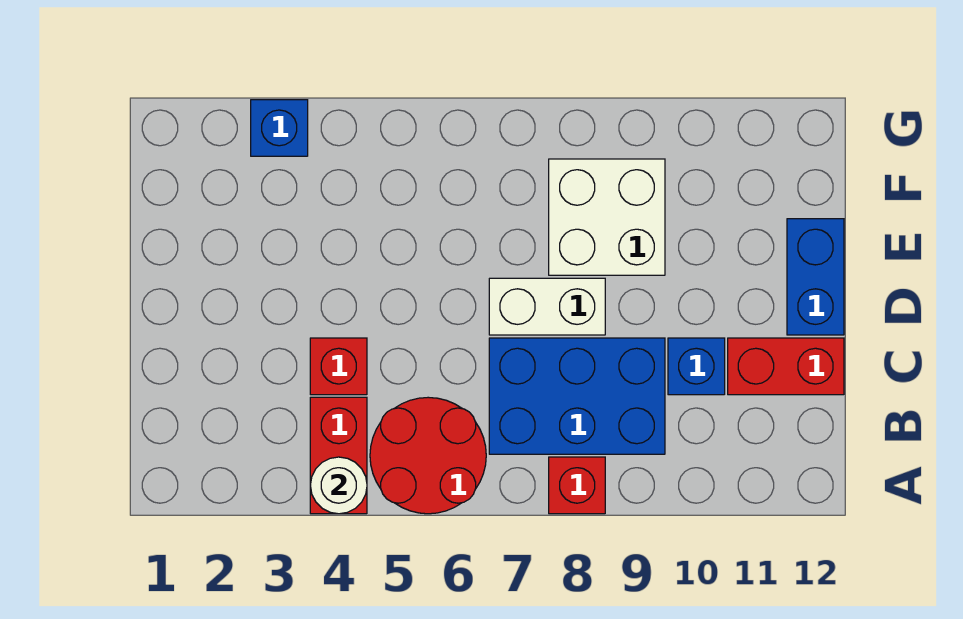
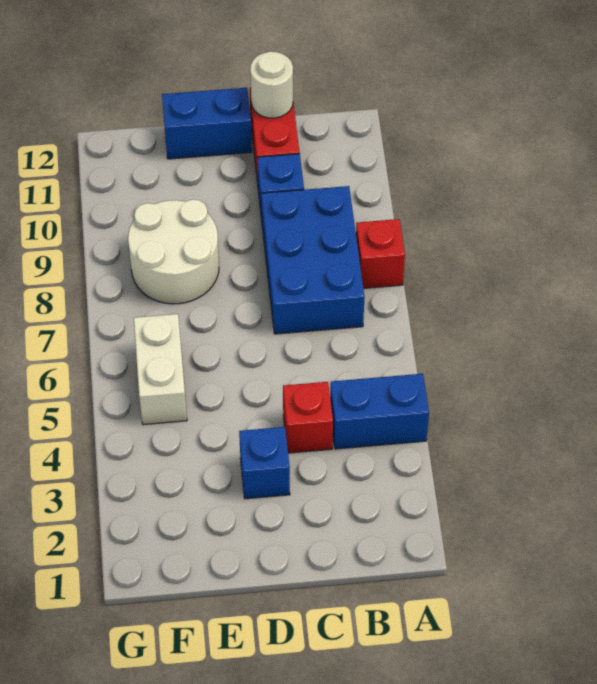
red 1x2 brick [310,397,367,514] -> blue 1x2 brick [330,374,429,449]
white 1x1 round brick [310,457,367,514] -> white 1x1 round brick moved to [250,52,293,118]
red 2x2 round brick [370,397,486,514] -> none
white 1x2 brick [489,278,605,335] -> white 1x2 brick moved to [134,314,187,425]
white 2x2 brick [549,159,665,275] -> white 2x2 round brick [128,199,219,304]
blue 1x1 brick [251,100,308,156] -> blue 1x1 brick moved to [239,427,290,499]

